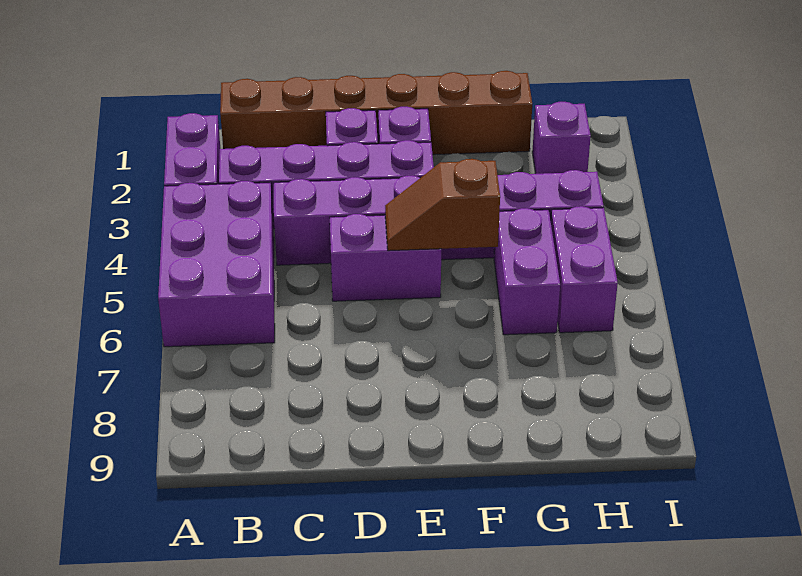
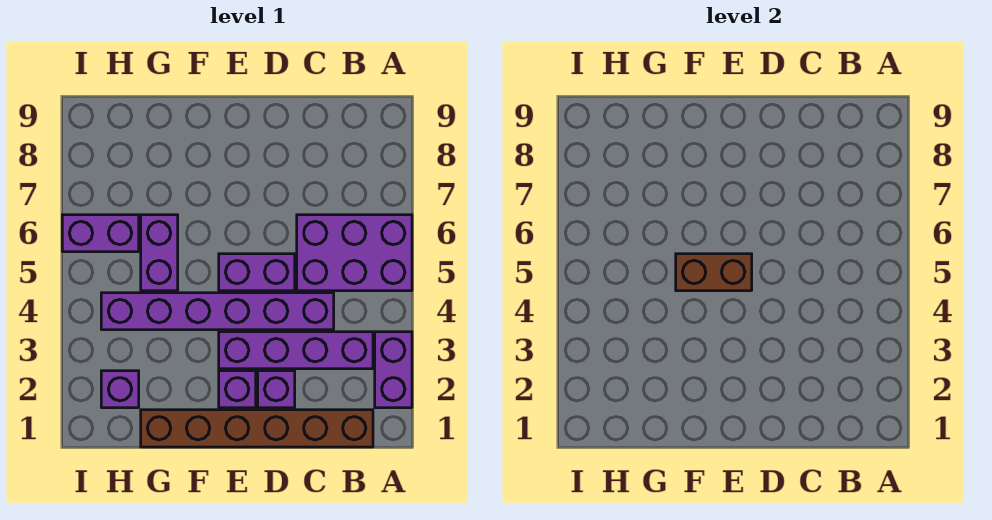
purple 2x3 brick [158,181,275,347] -> purple 2x3 brick turned to [297,215,412,291]
brown 1x2 slope [385,159,500,251] -> brown 1x2 brick [676,254,752,291]
purple 1x2 brick [551,206,618,333] -> purple 1x2 brick turned to [62,215,139,252]

